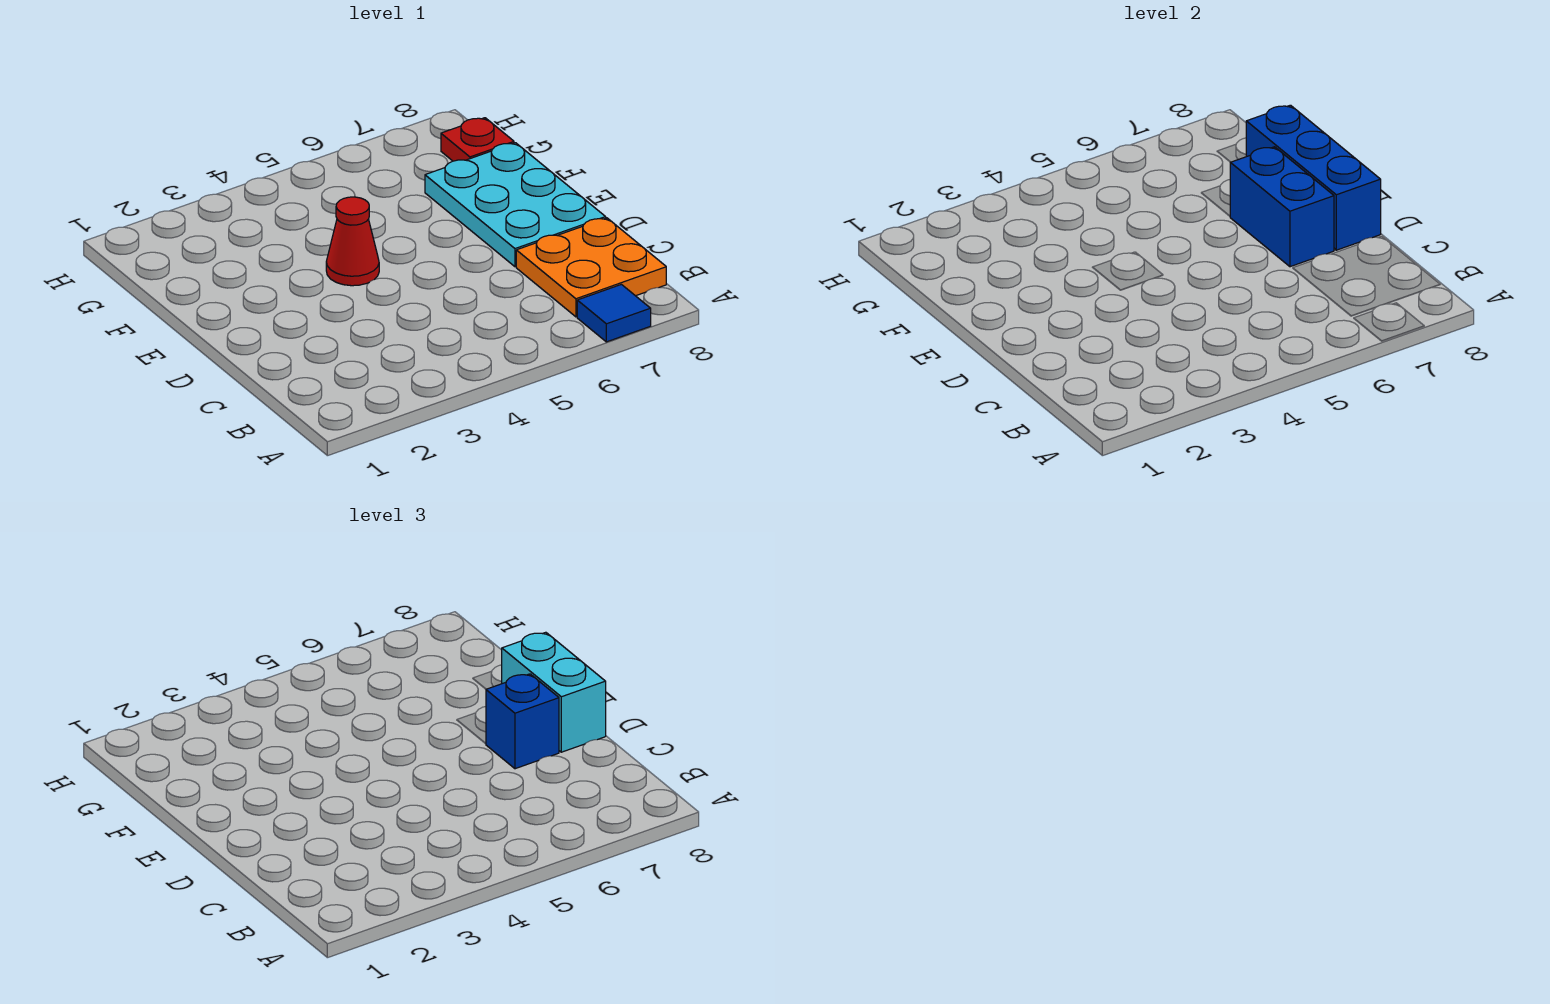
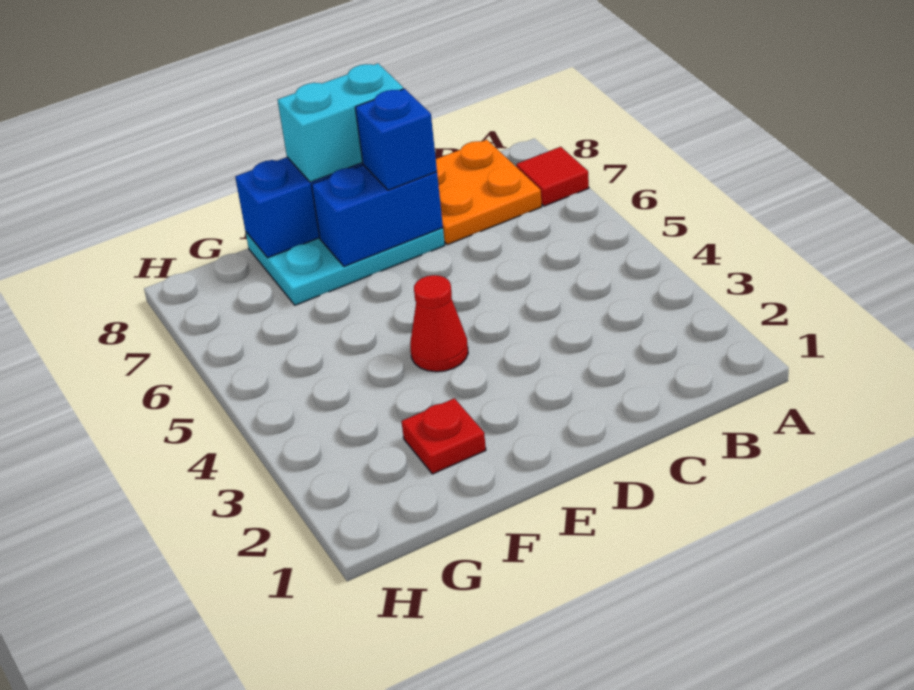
blue 1x1 tile [577,284,651,342] -> red 1x1 tile [516,147,589,206]
red 1x1 plate [441,118,514,161] -> red 1x1 plate moved to [401,398,486,474]

